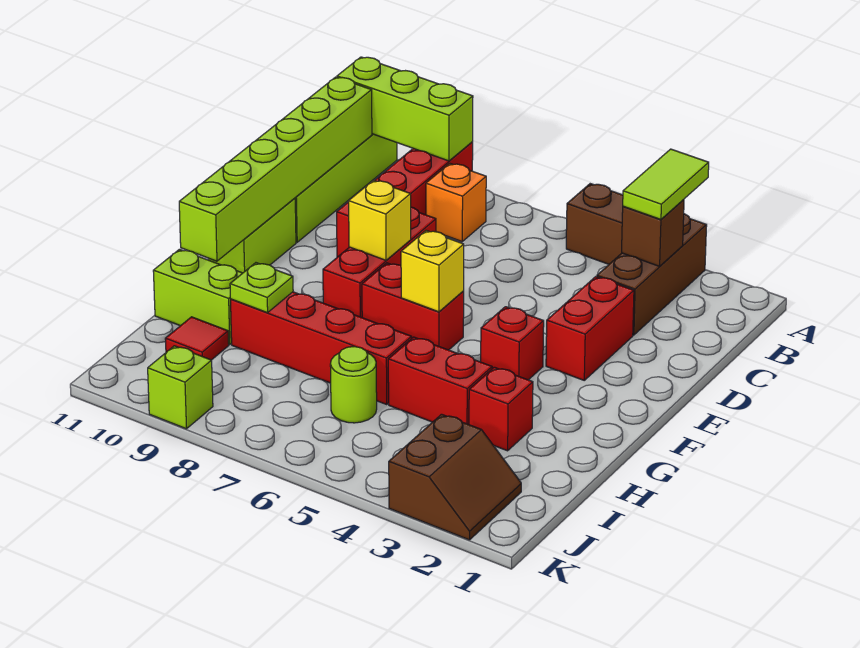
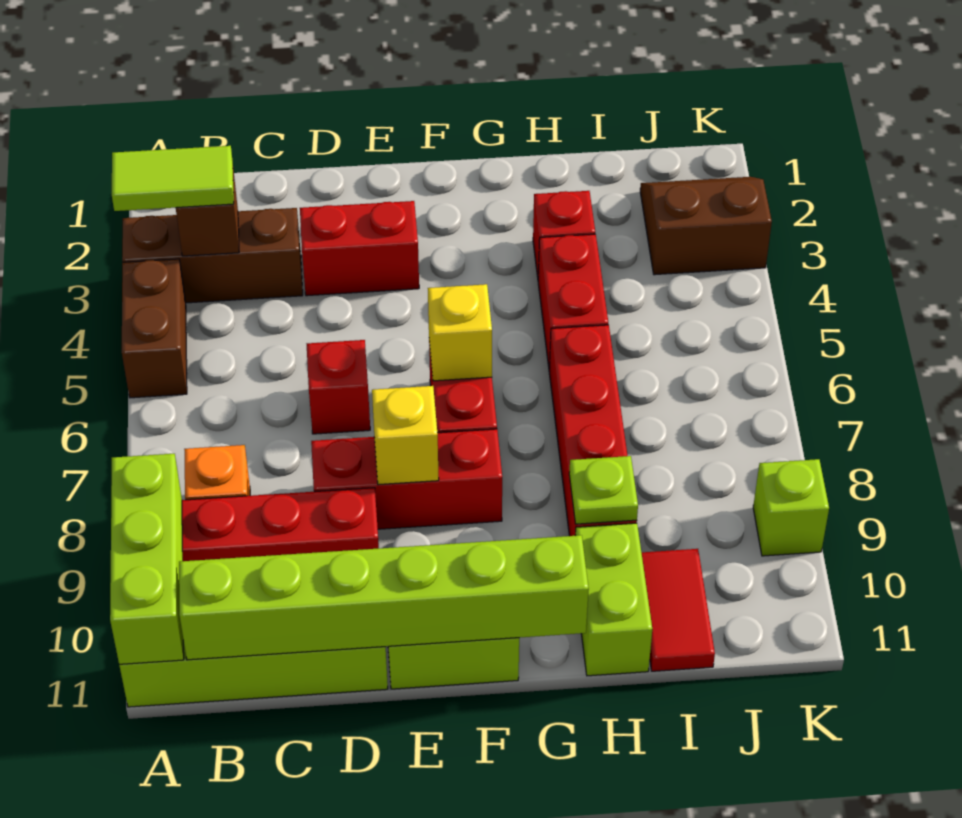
red 1x1 brick [481,307,544,380] -> red 1x1 brick moved to [307,340,370,434]
lime 1x1 round brick [330,346,377,423] -> none
red 1x1 tile [165,317,229,360] -> red 1x2 tile [642,549,715,671]

